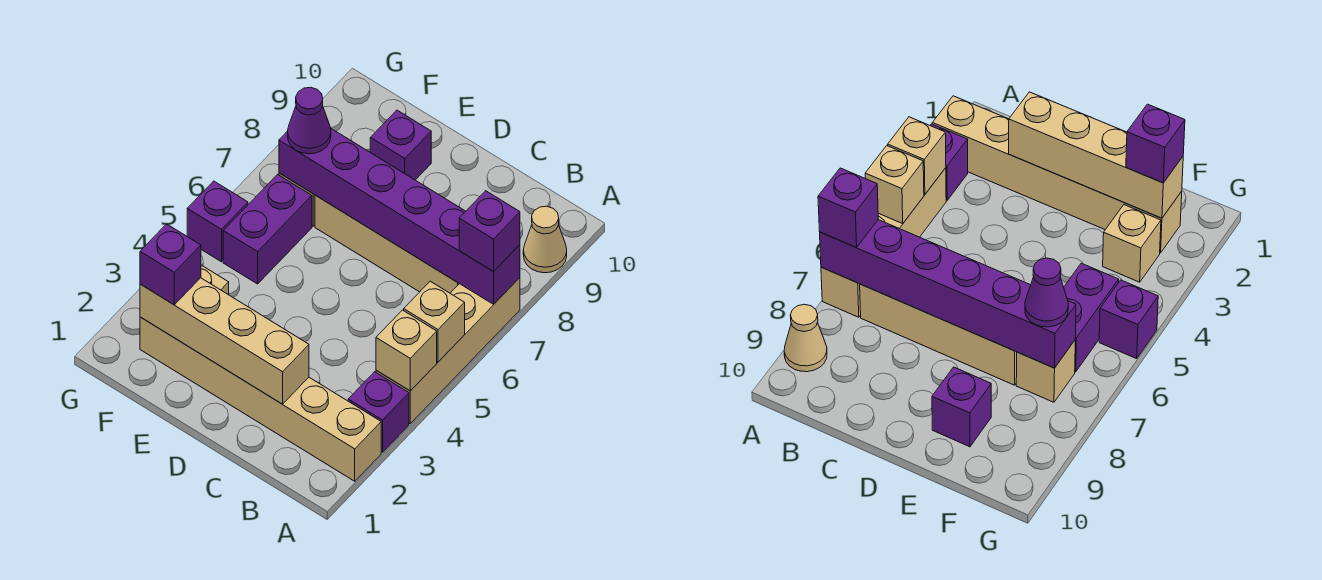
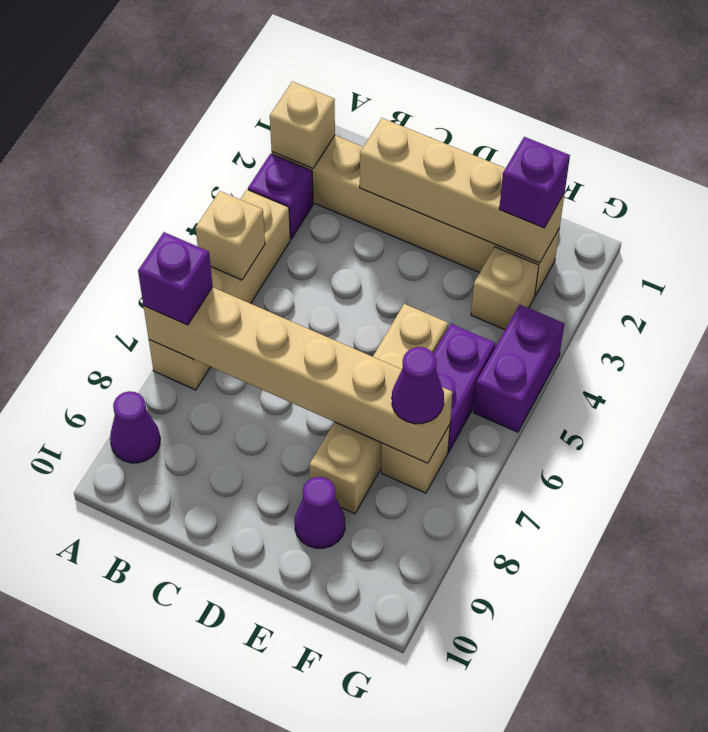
tan 1x1 brick [376,310,437,391] -> tan 1x1 brick moved to [270,82,335,169]
purple 1x6 brick [279,128,520,304] -> tan 1x6 brick [144,287,452,463]
tan 1x1 cone [523,206,567,273] -> purple 1x1 cone [110,391,160,463]
tan 1x4 brick [315,195,459,293] -> tan 1x4 brick turned to [309,304,448,514]
purple 1x1 brick [370,110,431,180] -> purple 1x1 cone [295,477,345,548]
purple 1x1 brick [187,181,248,262] -> purple 1x2 brick [473,305,564,432]

